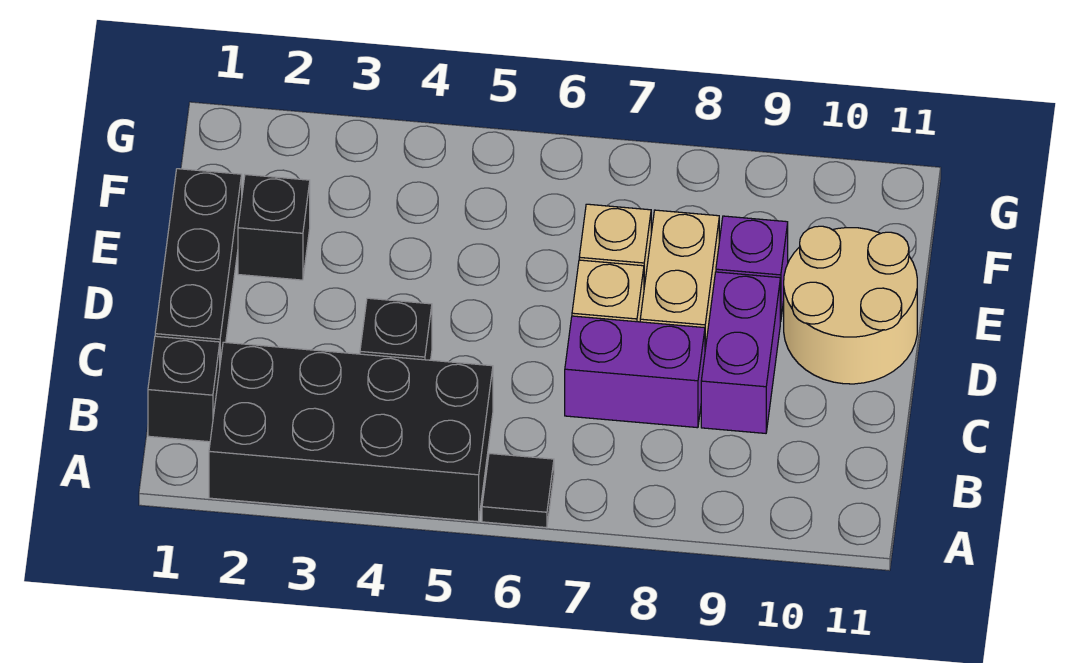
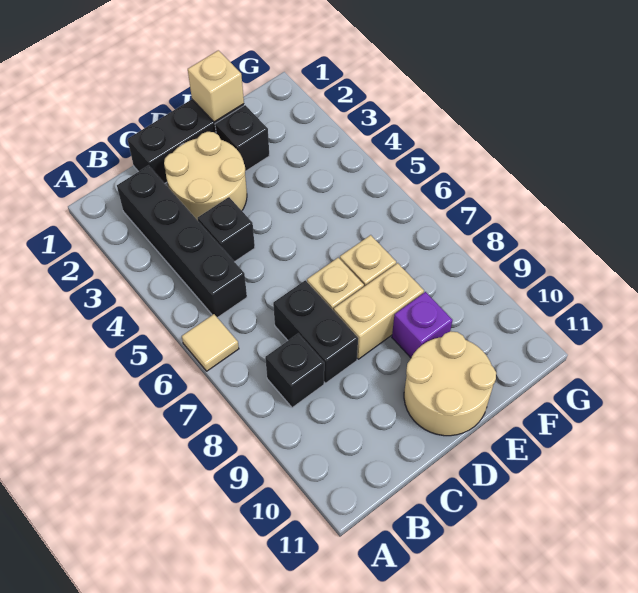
black 2x4 brick [209,342,493,522] -> black 1x4 brick [117,166,247,318]
black 1x1 tile [482,453,554,528] -> tan 1x1 tile [182,314,239,371]
black 1x1 brick [148,336,220,442] -> black 1x1 brick moved to [265,334,324,408]
none -> tan 2x2 round brick [164,132,247,220]
purple 1x2 brick [565,316,705,428] -> black 1x2 brick [273,280,358,383]
purple 1x2 brick [701,272,780,433] -> none
none -> tan 1x1 brick [188,50,244,122]

